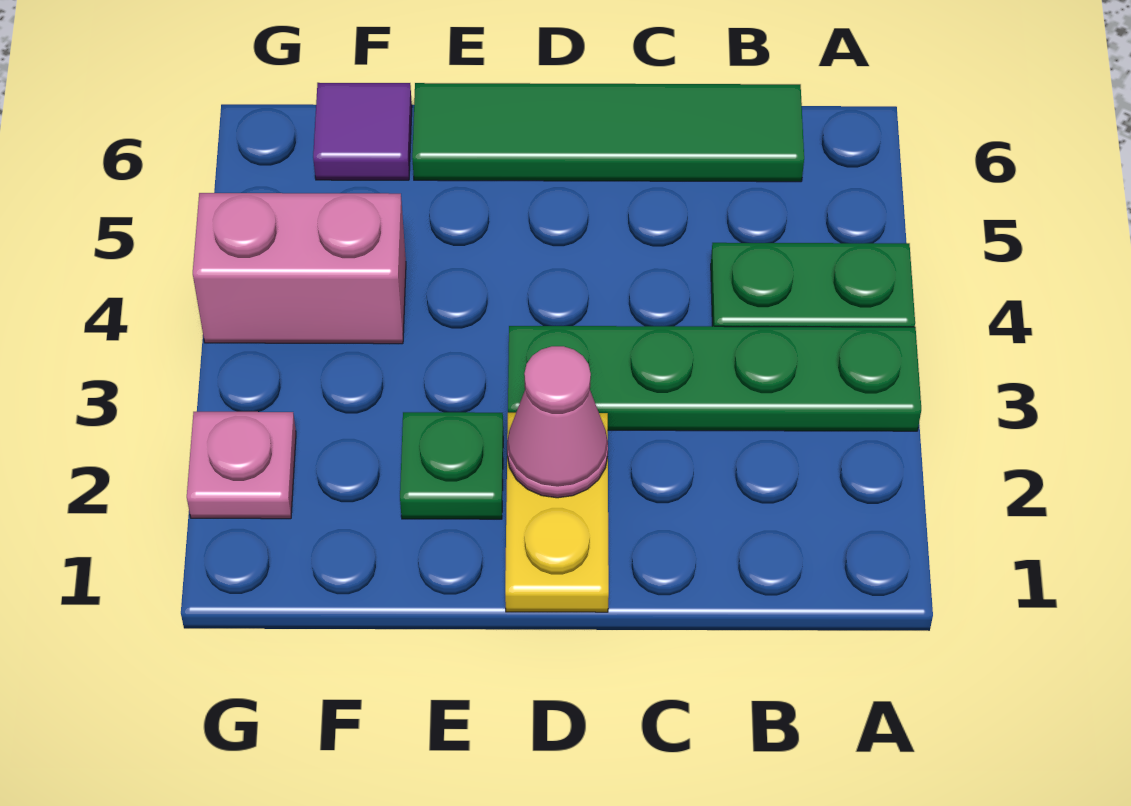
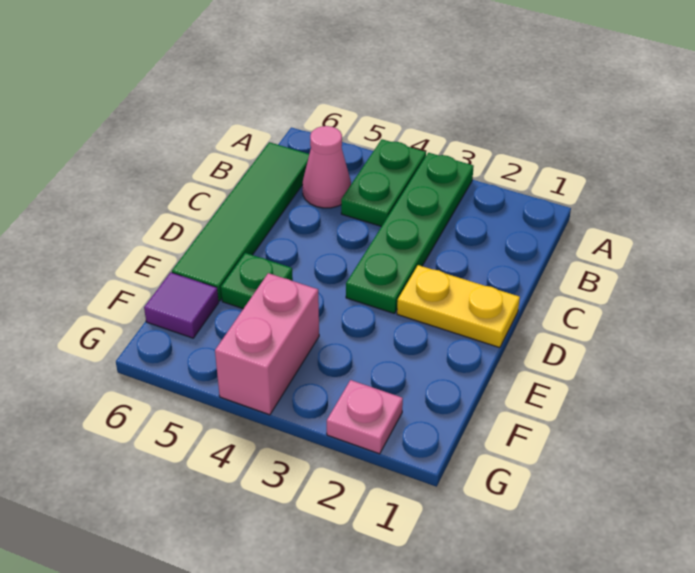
pink 1x1 cone [507,346,608,498] -> pink 1x1 cone moved to [302,126,351,208]
green 1x1 plate [400,412,503,519] -> green 1x1 plate moved to [221,253,293,309]

